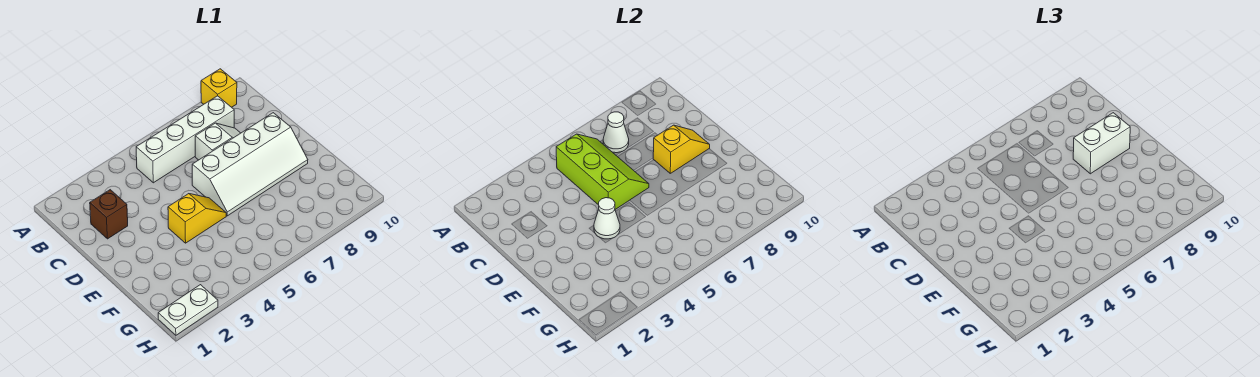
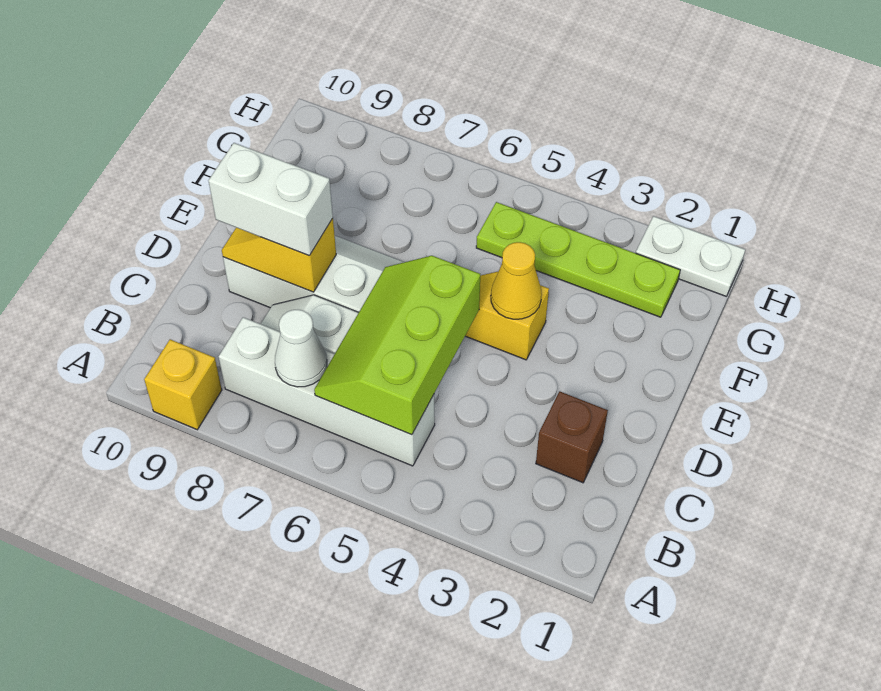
white 1x1 cone [594,198,620,239] -> yellow 1x1 cone [491,242,542,319]
none -> lime 1x4 plate [476,202,680,317]

